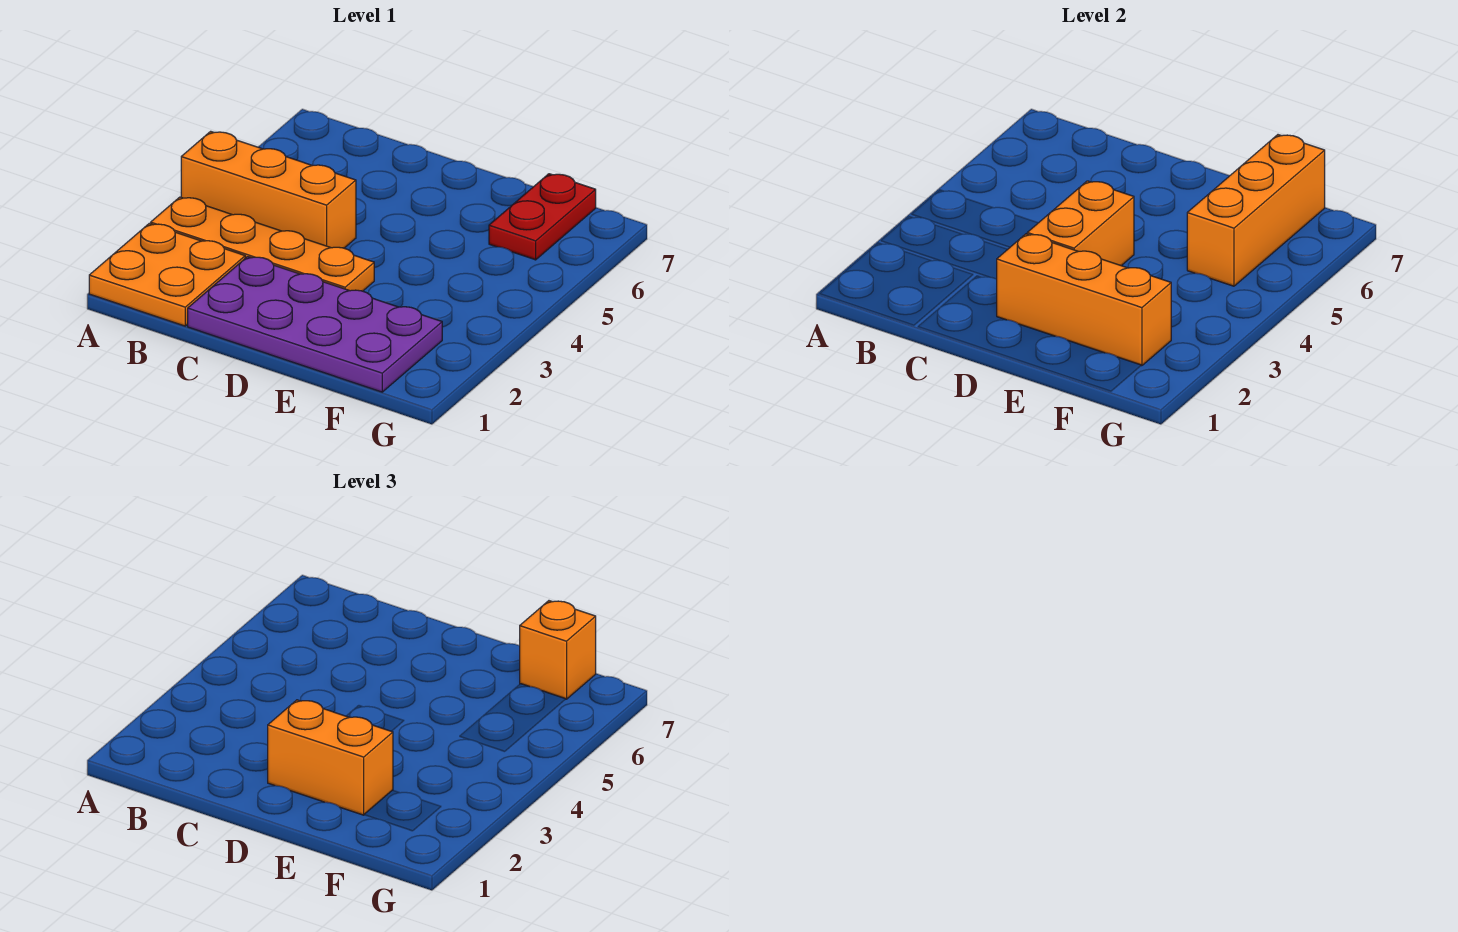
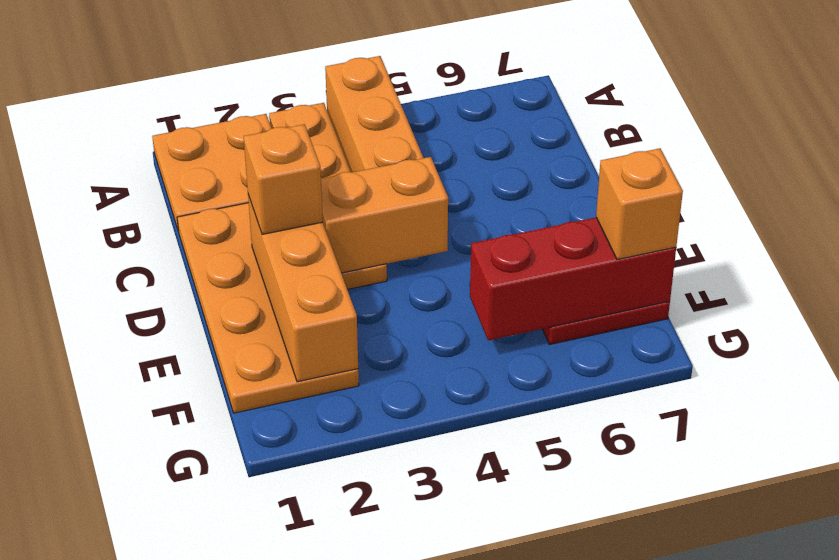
purple 2x4 plate [188,257,442,392] -> orange 2x4 plate [177,203,359,413]
orange 1x2 brick [268,700,393,815] -> orange 1x1 brick [244,124,323,234]
orange 1x3 brick [1187,135,1325,286] -> red 1x3 brick [470,217,676,341]

